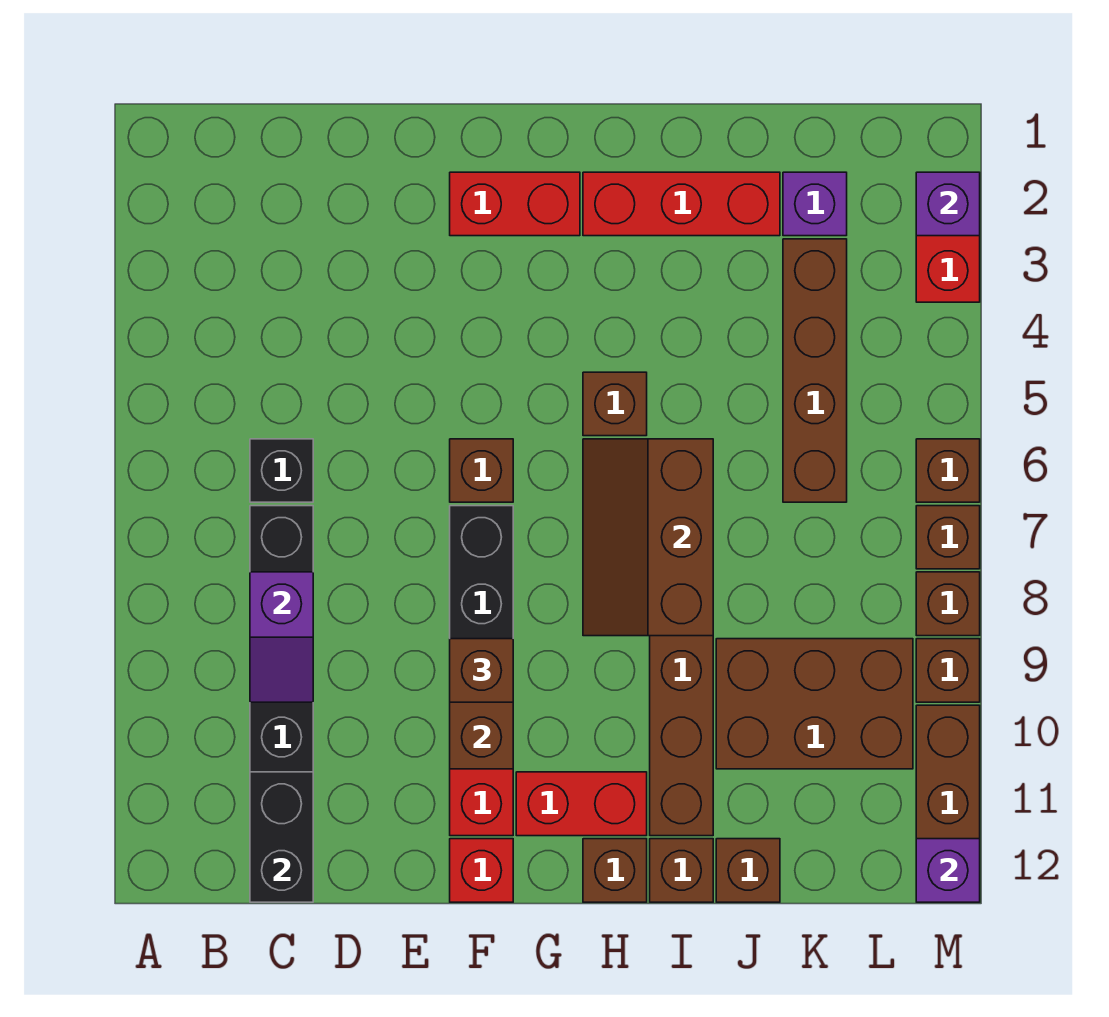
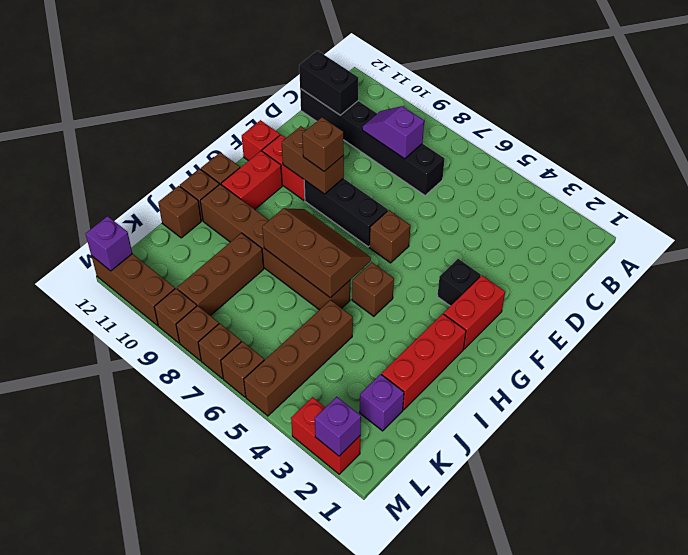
black 1x1 brick [250,439,313,502] -> black 1x1 brick moved to [437,259,481,306]
brown 2x3 brick [716,639,913,769] -> brown 1x3 brick [177,233,264,316]
brown 1x4 brick [783,239,847,502] -> brown 1x4 brick turned to [244,300,353,416]

